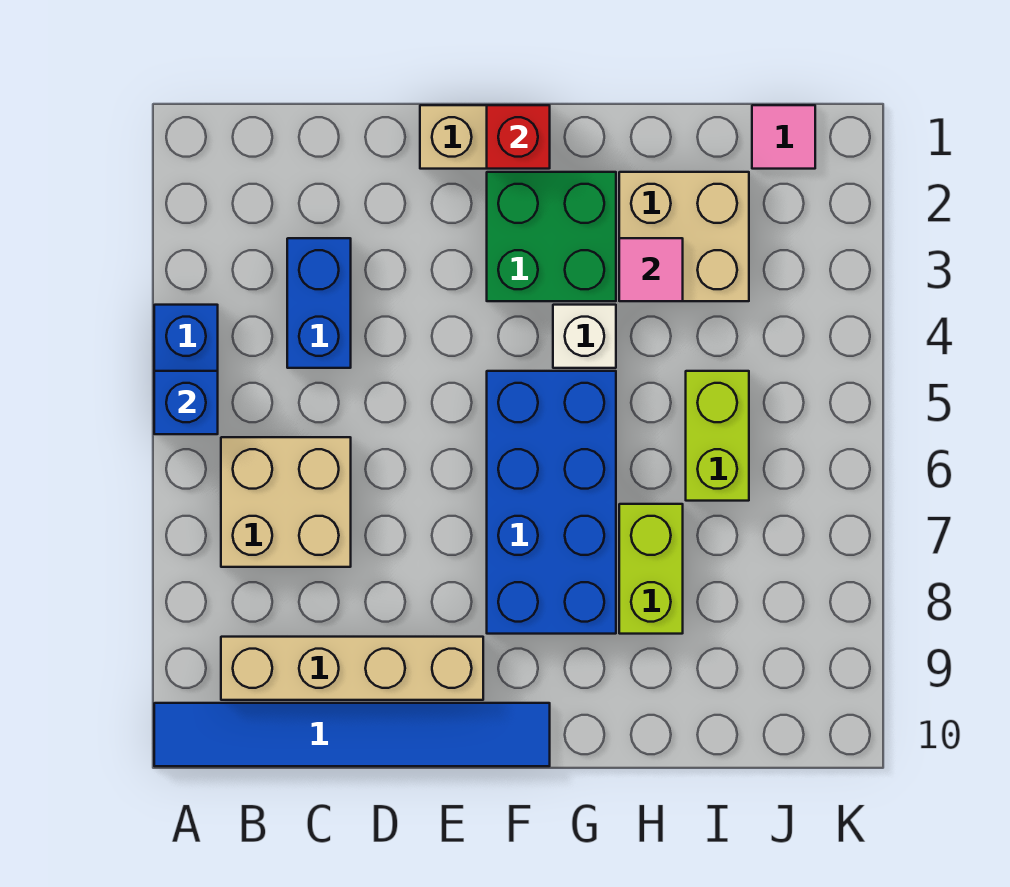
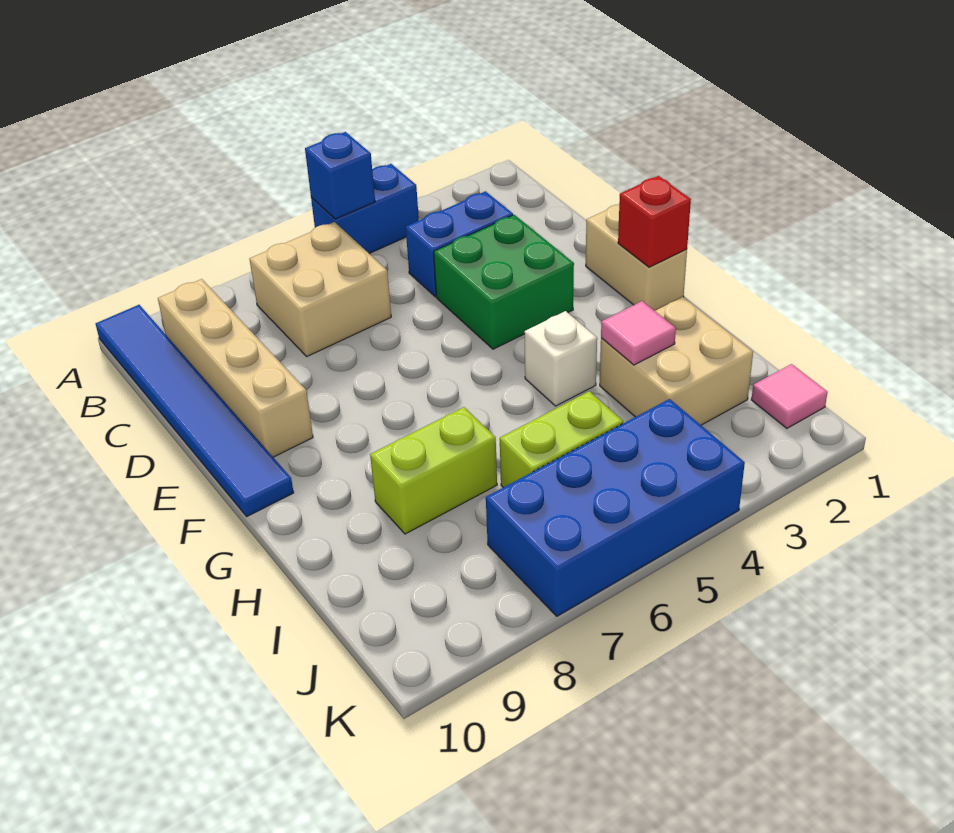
green 2x2 brick [487,172,616,301] -> green 2x2 brick moved to [434,215,574,349]
blue 2x4 brick [487,371,616,634] -> blue 2x4 brick moved to [486,399,745,616]

